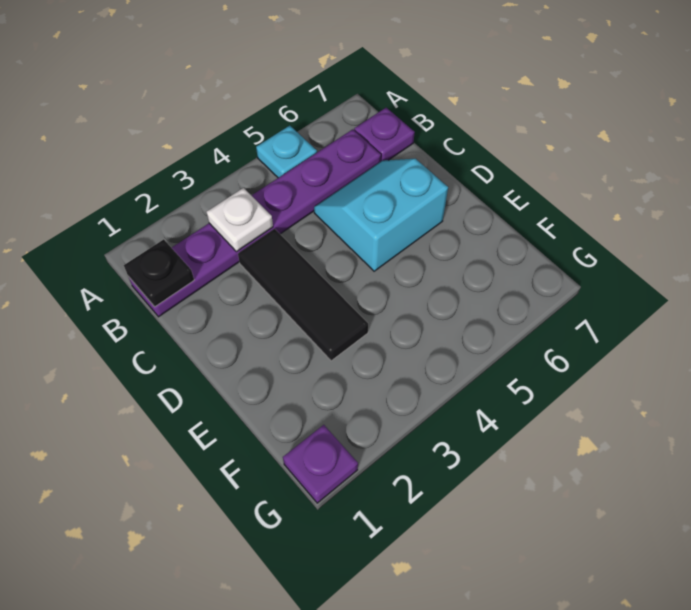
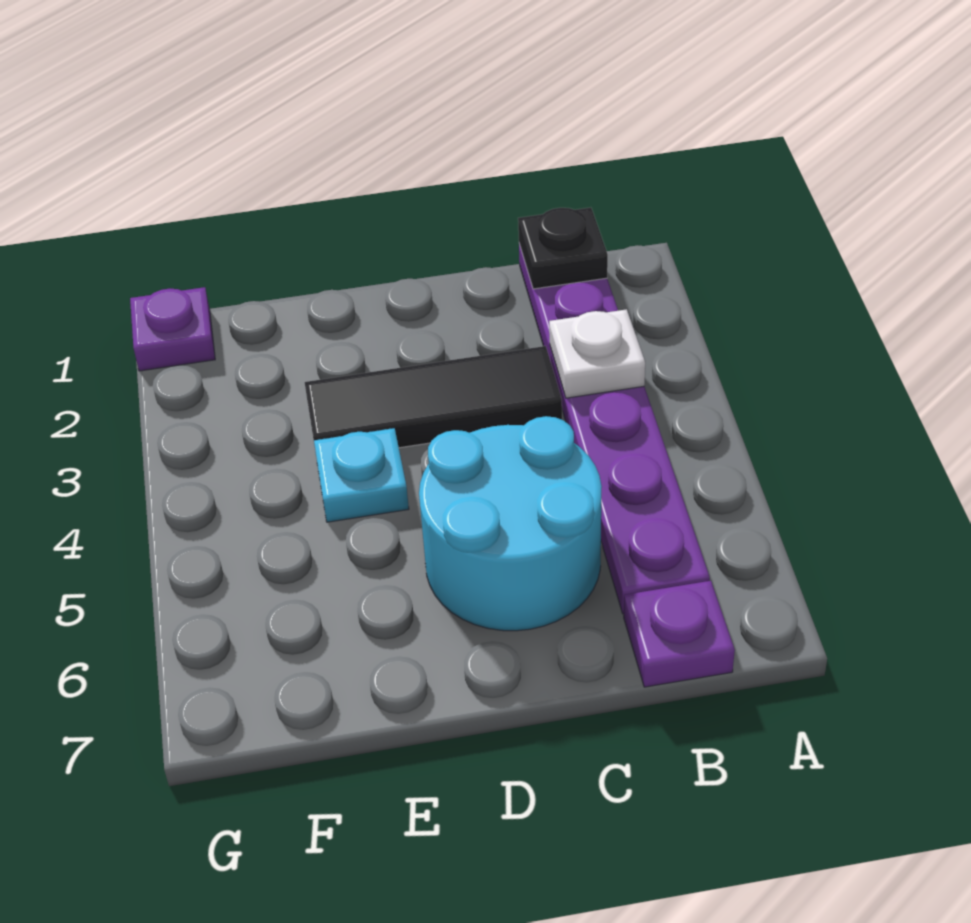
cyan 1x1 plate [256,126,317,178] -> cyan 1x1 plate moved to [314,428,409,522]
cyan 2x2 slope [314,159,448,271] -> cyan 2x2 round brick [419,416,602,631]

